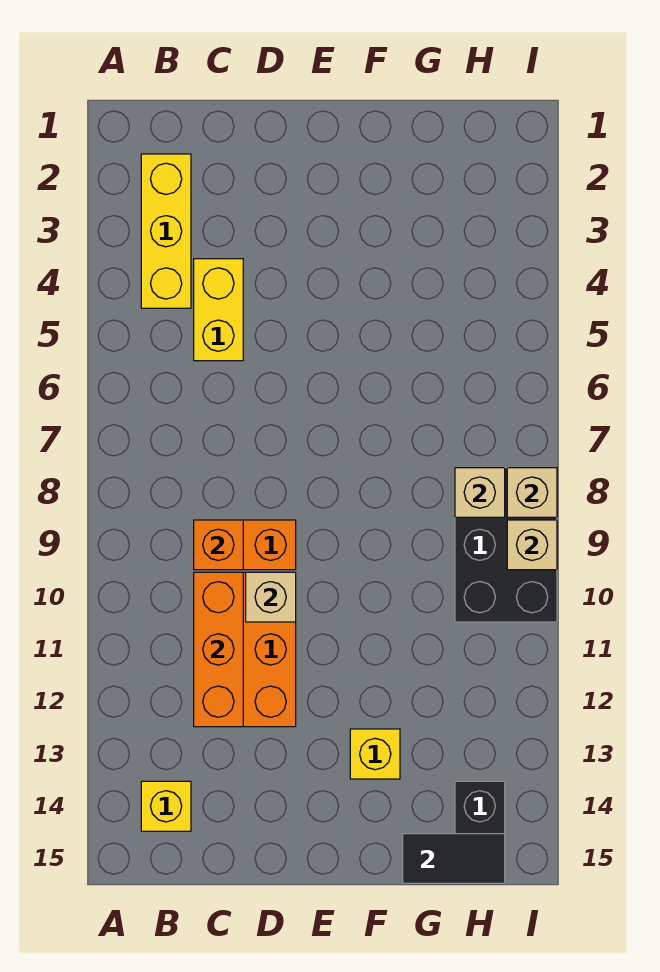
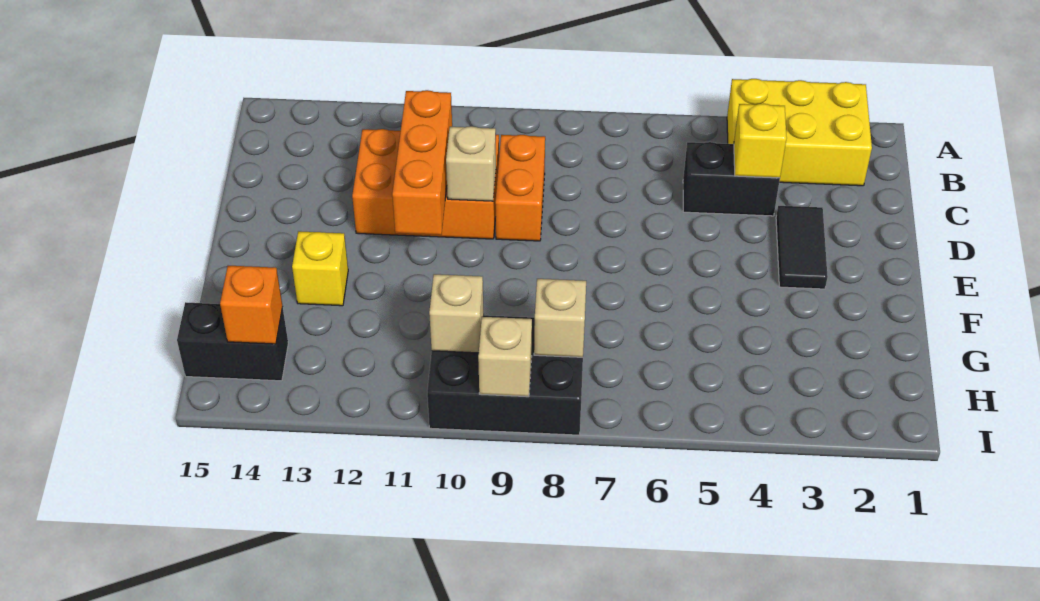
yellow 1x3 brick [141,154,191,308] -> yellow 2x3 brick [727,79,872,186]
yellow 1x1 brick [141,781,191,831] -> yellow 1x1 brick moved to [734,104,787,178]
yellow 1x2 brick [194,259,243,361] -> black 1x2 brick [683,142,780,216]
orange 1x1 brick [194,520,243,570] -> orange 1x1 brick moved to [220,266,283,344]
orange 1x3 brick [194,572,243,727] -> orange 1x3 brick turned to [392,90,452,235]
black 1x2 tile [403,834,505,883] -> black 1x2 tile moved to [776,206,828,289]
tan 1x1 brick [507,468,557,517] -> tan 1x1 brick moved to [429,274,484,353]

